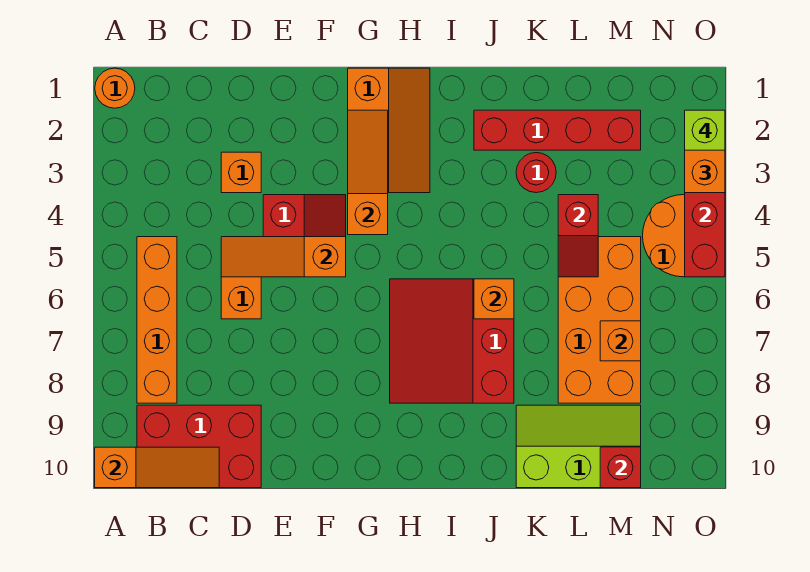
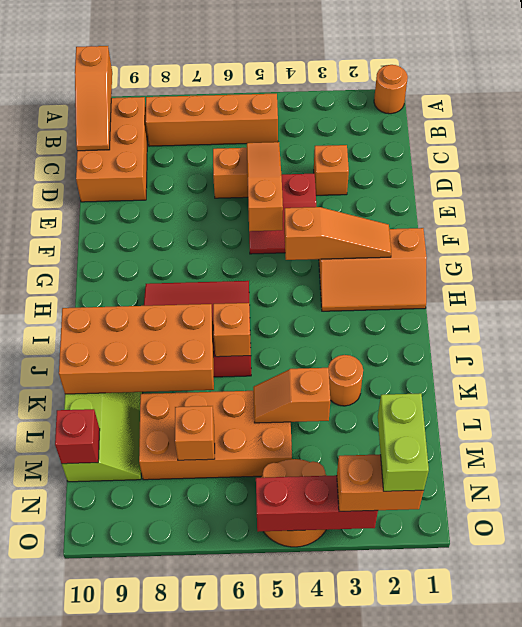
red 2x3 brick [137,405,261,488] -> orange 2x3 brick [76,97,147,202]
red 1x4 brick [474,110,641,150] -> none
none -> orange 2x4 brick [59,304,214,394]
red 1x1 round brick [516,153,556,193] -> orange 1x1 round brick [328,355,363,406]
red 1x2 slope [558,195,598,277] -> orange 1x2 slope [253,368,330,423]
lime 1x1 brick [685,110,725,150] -> lime 1x2 brick [378,393,429,491]

